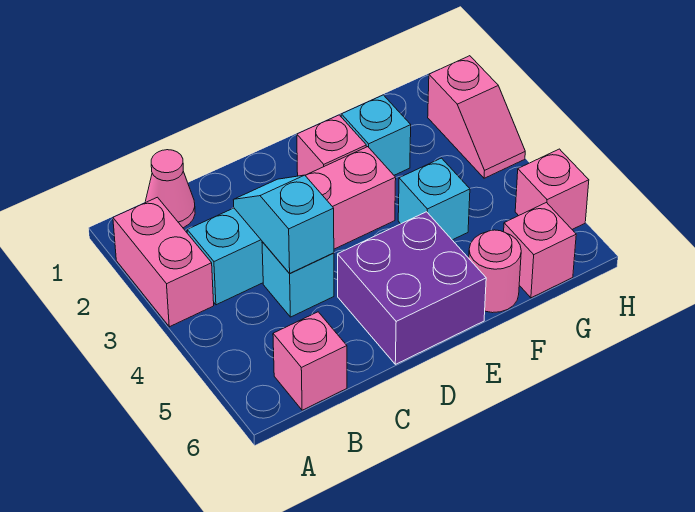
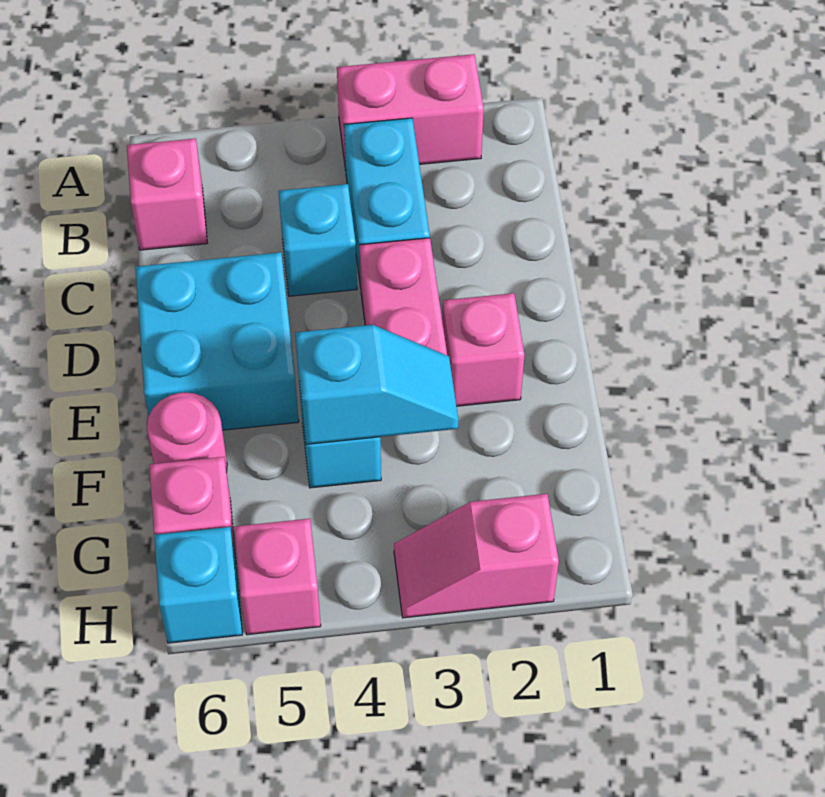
pink 1x1 cone [145,150,195,228] -> none
cyan 1x2 slope [234,175,334,273] -> cyan 1x2 slope moved to [295,325,459,444]
purple 2x2 brick [338,212,486,364] -> cyan 2x2 brick [135,252,299,430]
cyan 1x1 brick [341,95,411,175] -> cyan 1x1 brick moved to [154,527,242,643]

